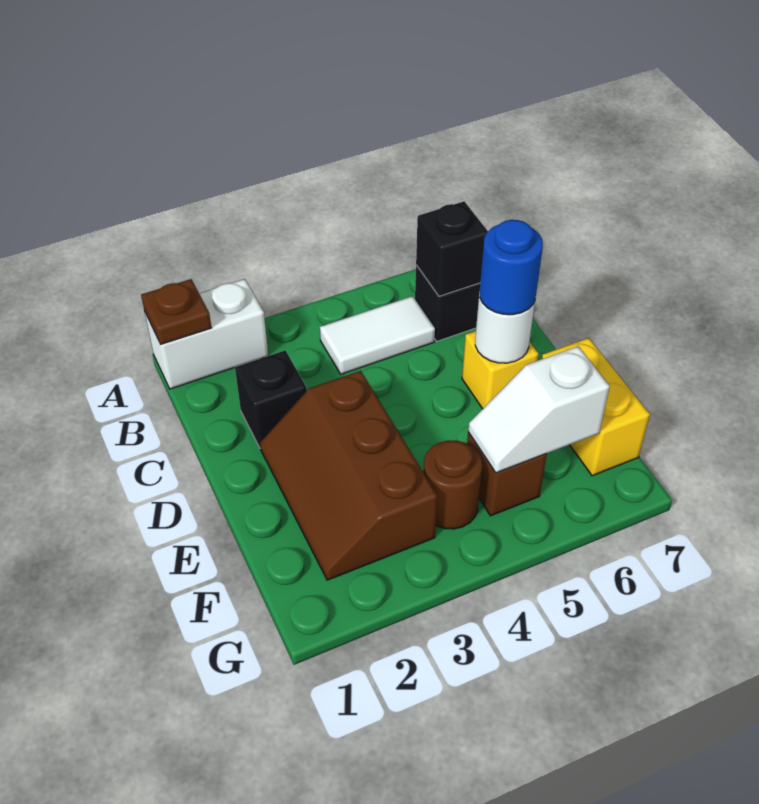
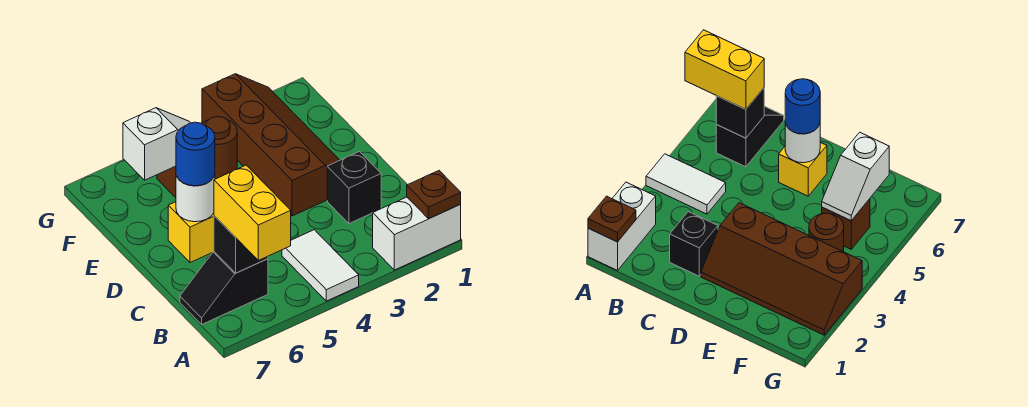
white 1x2 tile [320,296,435,374] -> white 1x2 tile turned to [282,230,359,301]
brown 2x3 slope [260,371,438,580] -> brown 2x4 slope [202,74,340,216]
yellow 1x2 brick [542,338,650,476] -> yellow 1x2 brick moved to [214,165,291,260]

